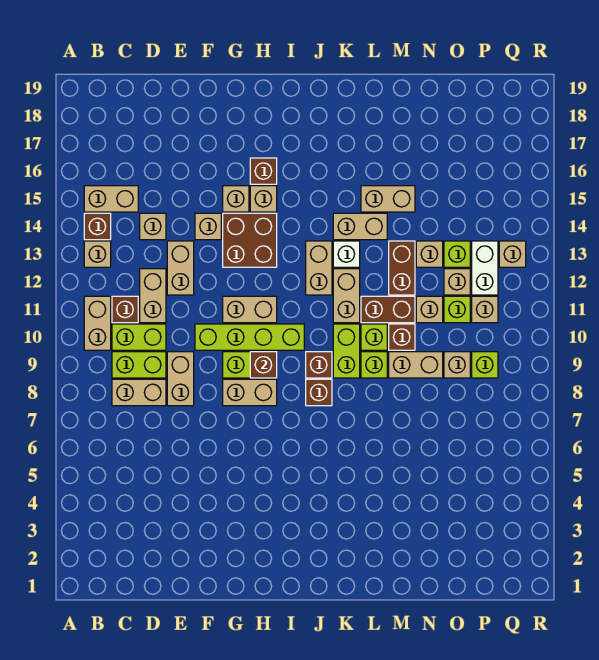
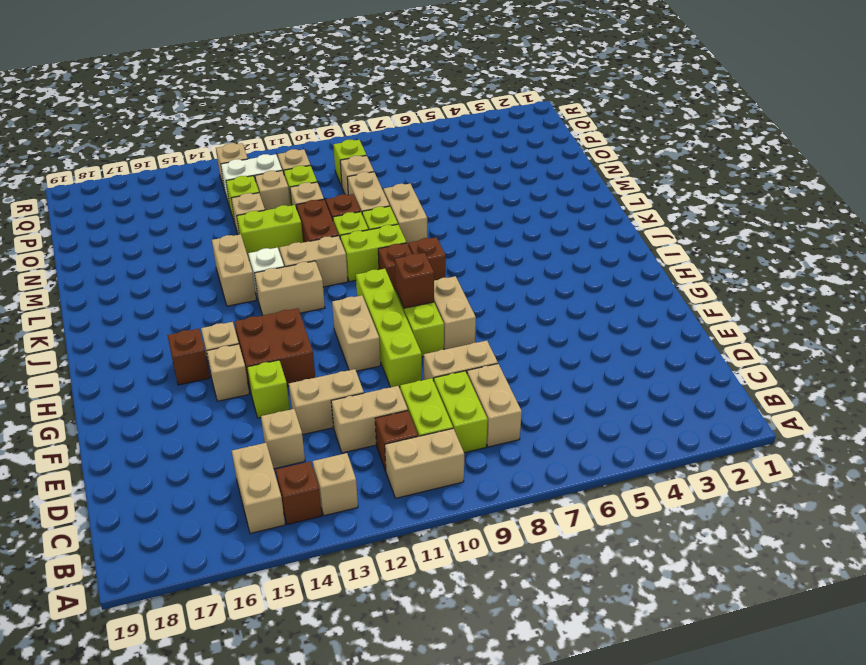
tan 1x1 brick [195,213,221,240] -> lime 1x1 brick [247,360,290,418]
tan 1x2 brick [361,186,415,212] -> tan 1x2 brick moved to [383,183,427,244]
brown 1x2 brick [389,241,415,295] -> lime 1x2 brick [237,205,303,259]

